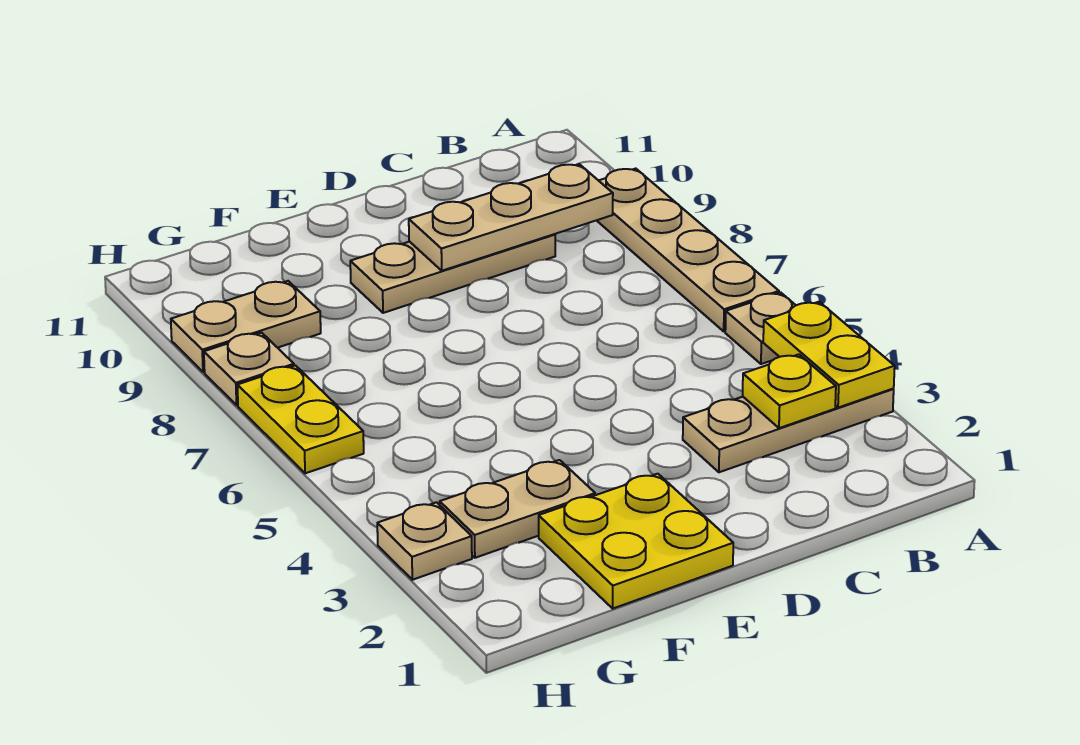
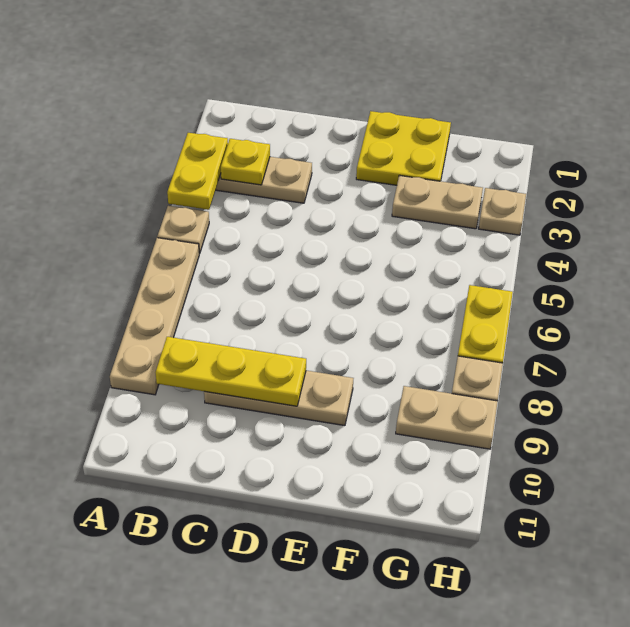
tan 1x3 plate [409,164,613,271] -> yellow 1x3 plate [155,337,306,406]

